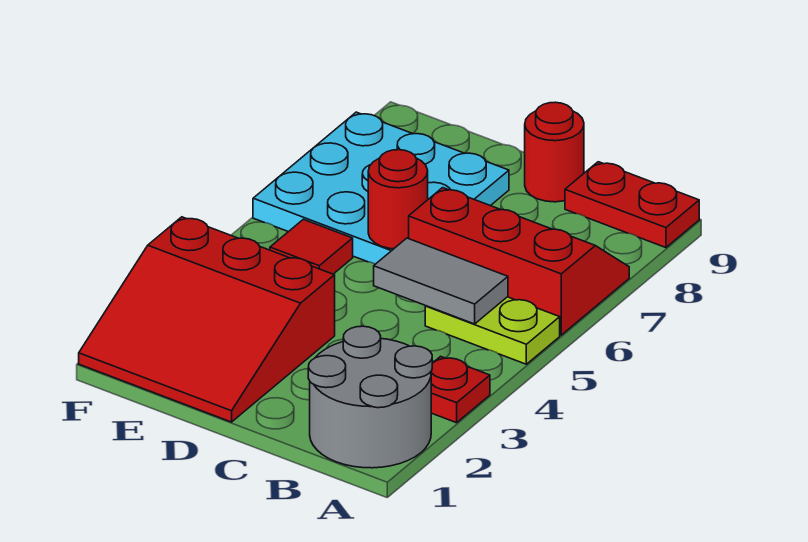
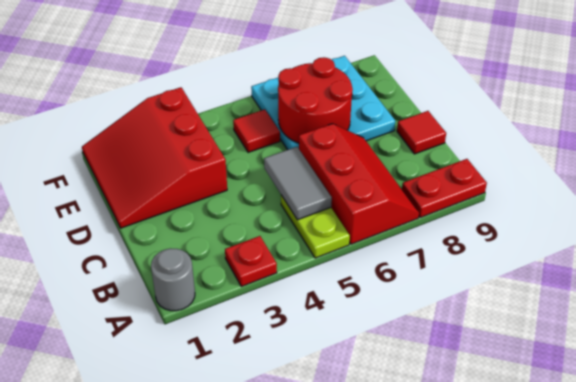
grey 2x2 round brick [308,326,432,468] -> grey 1x1 round brick [151,248,195,311]
red 1x2 plate [565,162,699,248] -> red 1x2 plate turned to [402,159,487,218]
red 1x1 round brick [525,102,584,202] -> red 1x1 tile [397,111,446,154]
red 1x1 round brick [368,150,428,249] -> red 2x2 round brick [278,57,353,143]

